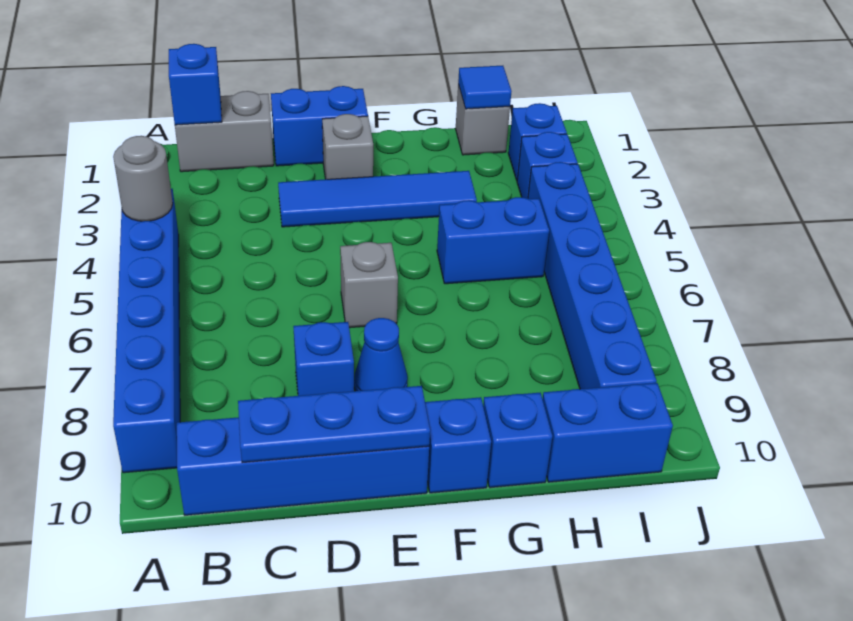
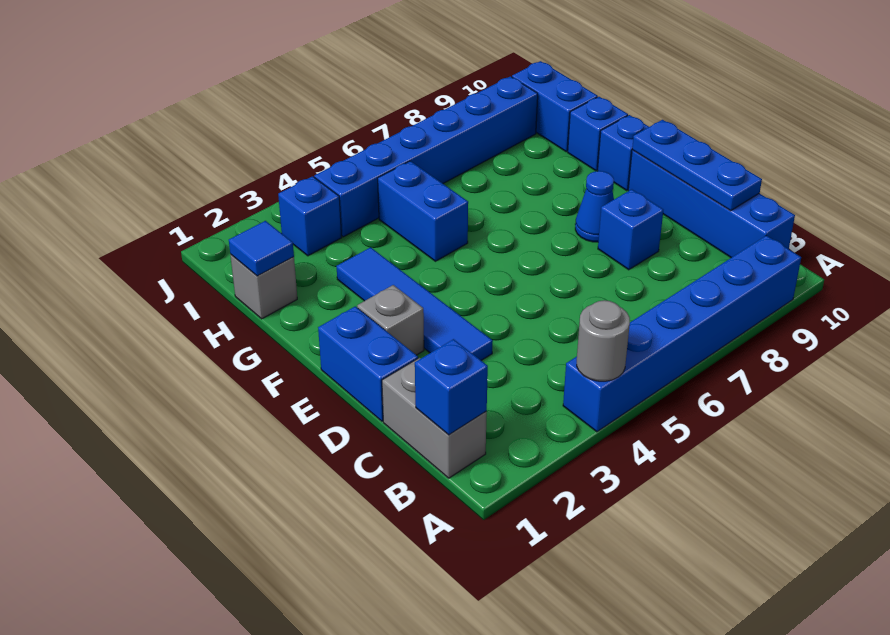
grey 1x1 brick [340,242,398,328] -> none
blue 1x1 brick [508,103,567,180] -> none

